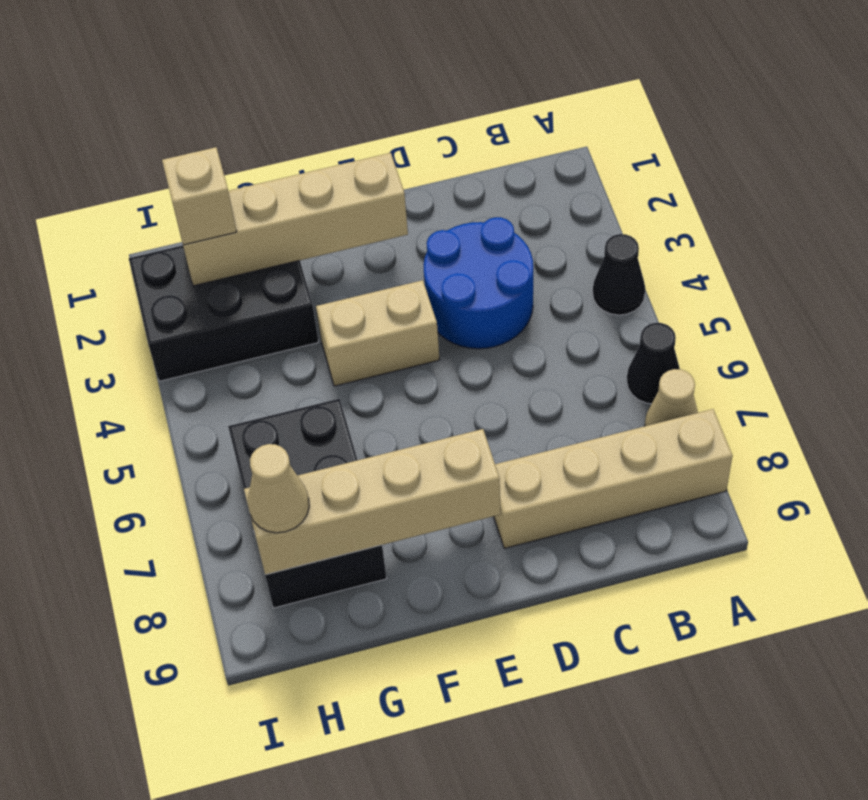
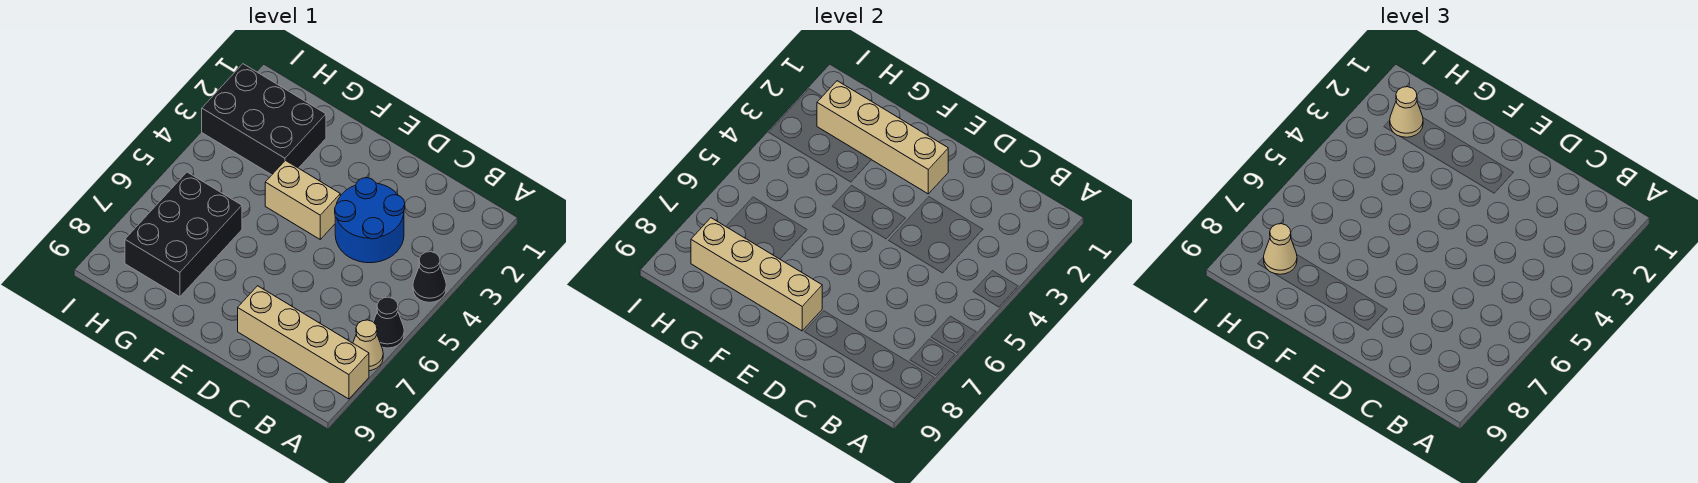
tan 1x1 brick [162,147,237,245] -> tan 1x1 cone [1390,87,1423,137]

